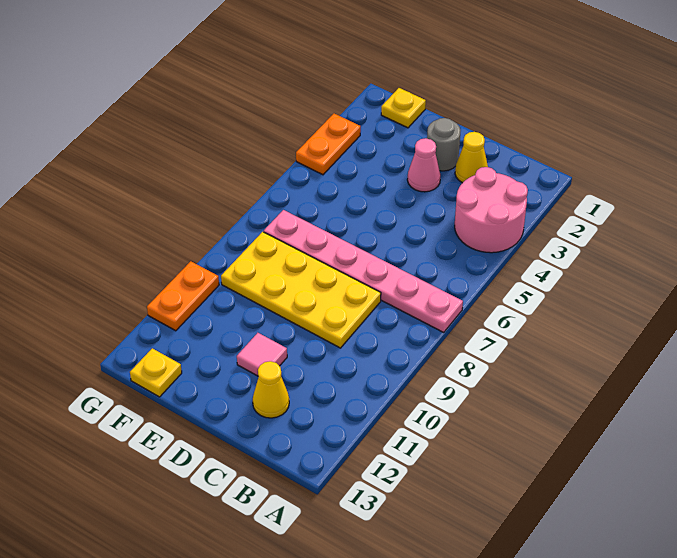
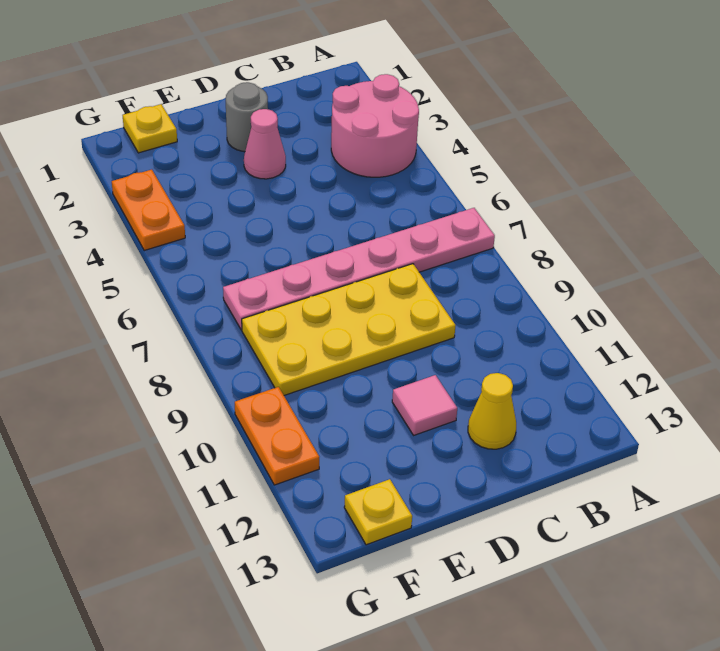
yellow 1x1 cone [455,132,488,183] -> none

